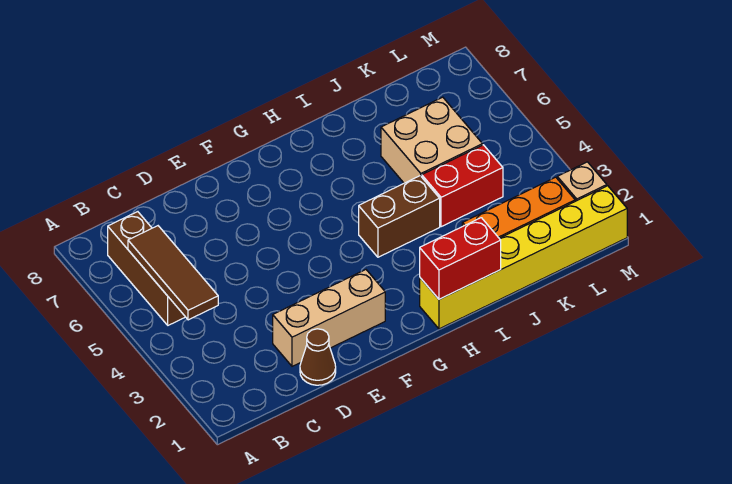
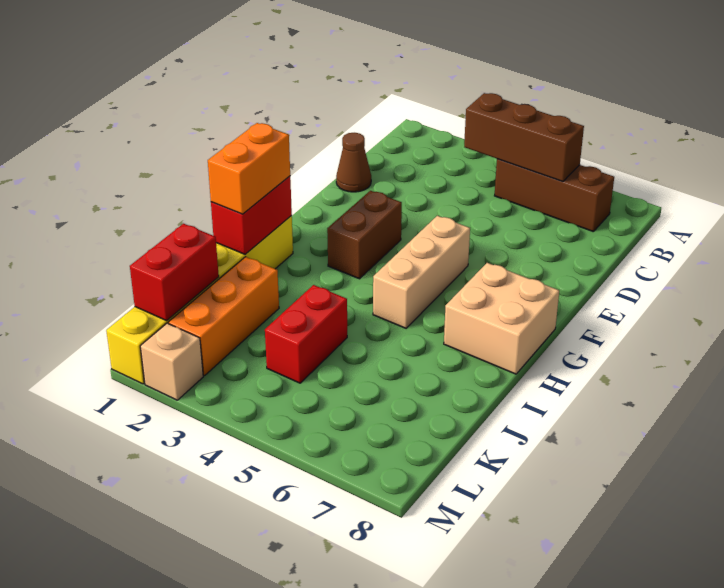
brown 1x3 tile [128,226,218,320] -> brown 1x3 brick [464,93,584,181]
tan 1x3 brick [273,270,385,366] -> tan 1x3 brick moved to [373,216,470,328]
none -> orange 1x2 brick [208,123,290,214]
brown 1x2 brick [359,176,440,257] -> brown 1x2 brick moved to [327,191,402,279]
tan 2x2 brick [381,97,483,183] -> tan 2x2 brick moved to [444,263,559,374]
none -> red 1x2 brick [130,224,219,321]

